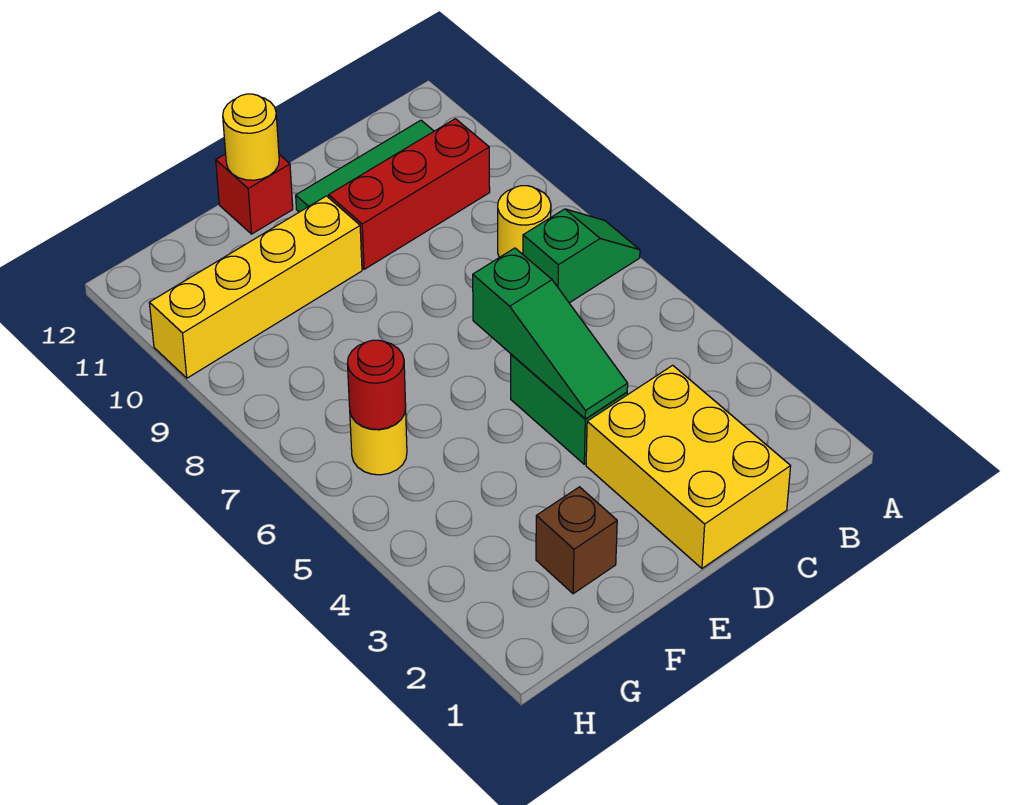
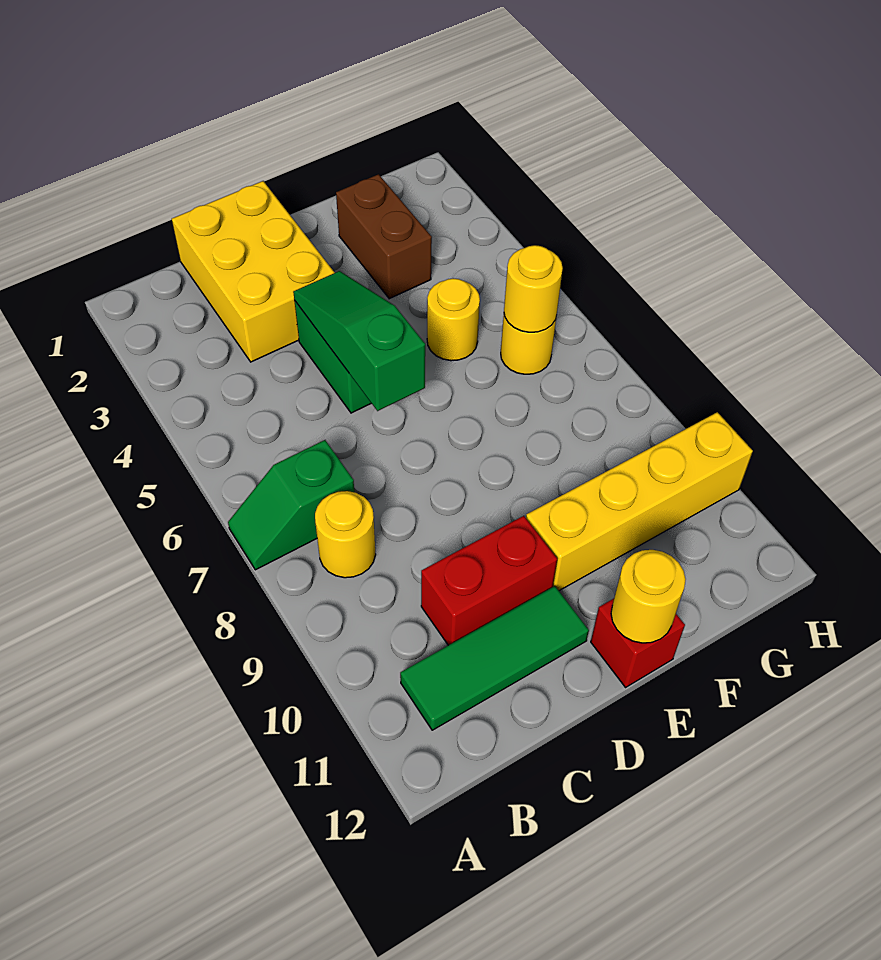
red 1x3 brick [329,119,490,269] -> red 1x2 brick [421,516,557,645]
brown 1x1 brick [536,487,617,594] -> brown 1x2 brick [336,174,432,299]
none -> yellow 1x1 round brick [427,278,480,361]
red 1x1 round brick [347,340,406,429] -> yellow 1x1 round brick [504,245,563,332]

